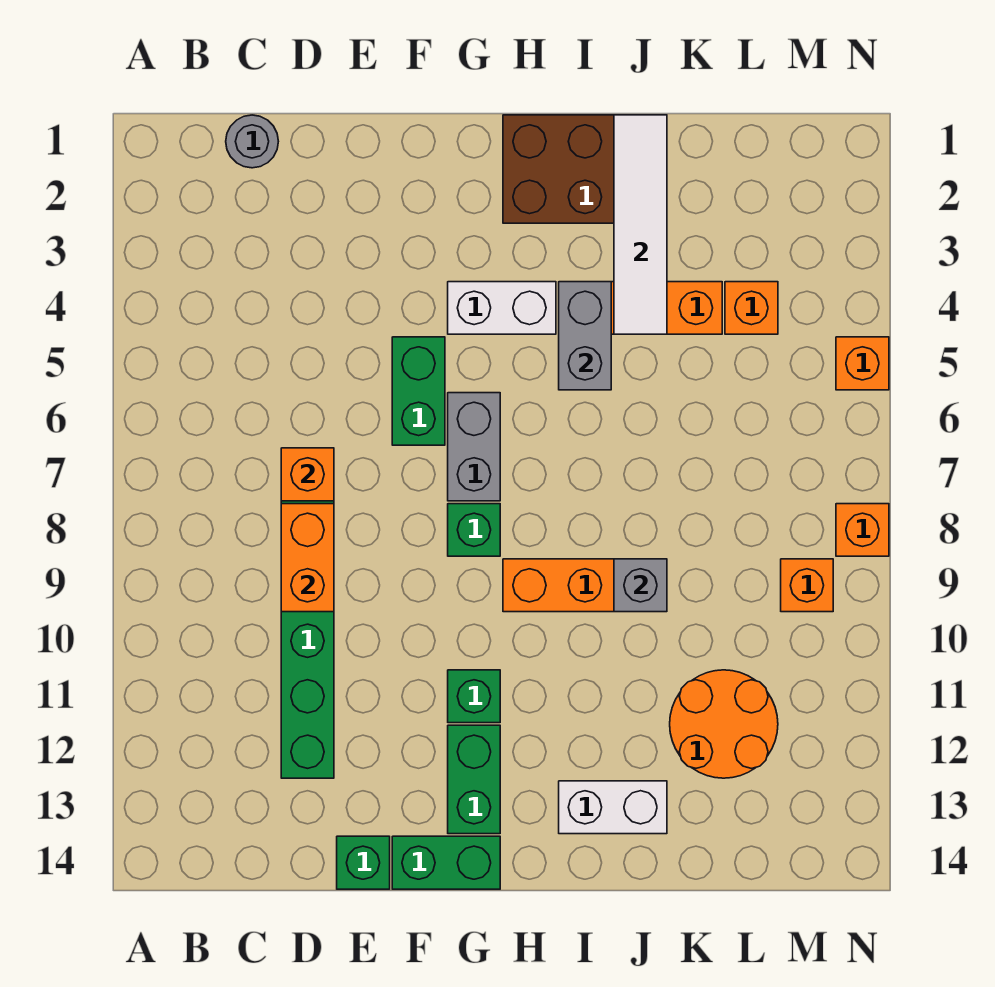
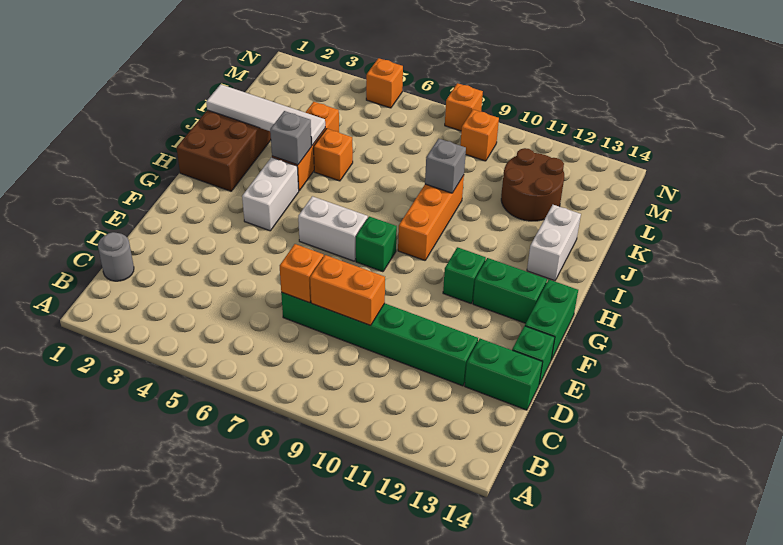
green 1x2 brick [392,337,445,445] -> green 1x2 brick moved to [465,339,542,410]
grey 1x2 brick [448,393,500,501] -> white 1x2 brick [298,196,368,261]
grey 1x2 brick [559,282,611,390] -> grey 1x1 brick [270,111,312,165]
orange 2x2 round brick [670,670,778,778] -> brown 2x2 round brick [501,148,564,221]
orange 1x1 brick [725,282,778,334] -> orange 1x1 brick moved to [314,129,353,181]

